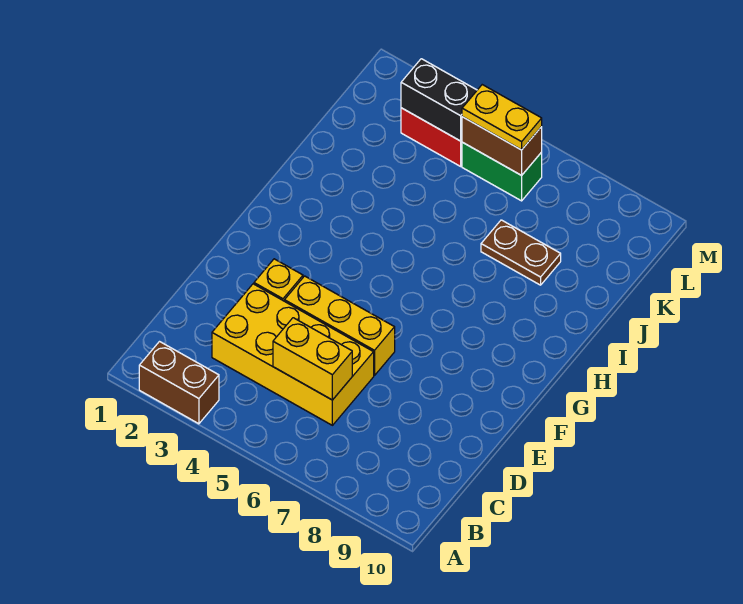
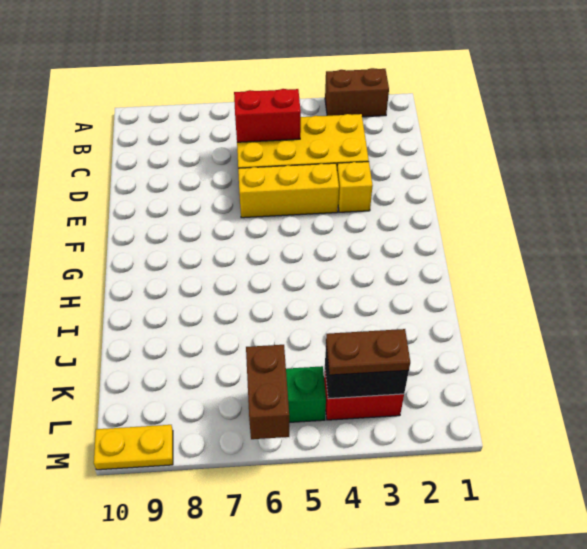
yellow 1x2 brick [273,318,352,400] -> red 1x2 brick [234,89,301,142]
brown 1x2 plate [481,220,561,285] -> brown 1x2 plate moved to [326,329,410,375]
brown 1x2 brick [462,117,542,175] -> brown 1x2 brick turned to [246,345,289,439]
yellow 1x2 plate [462,85,542,150] -> yellow 1x2 plate moved to [94,425,173,470]

